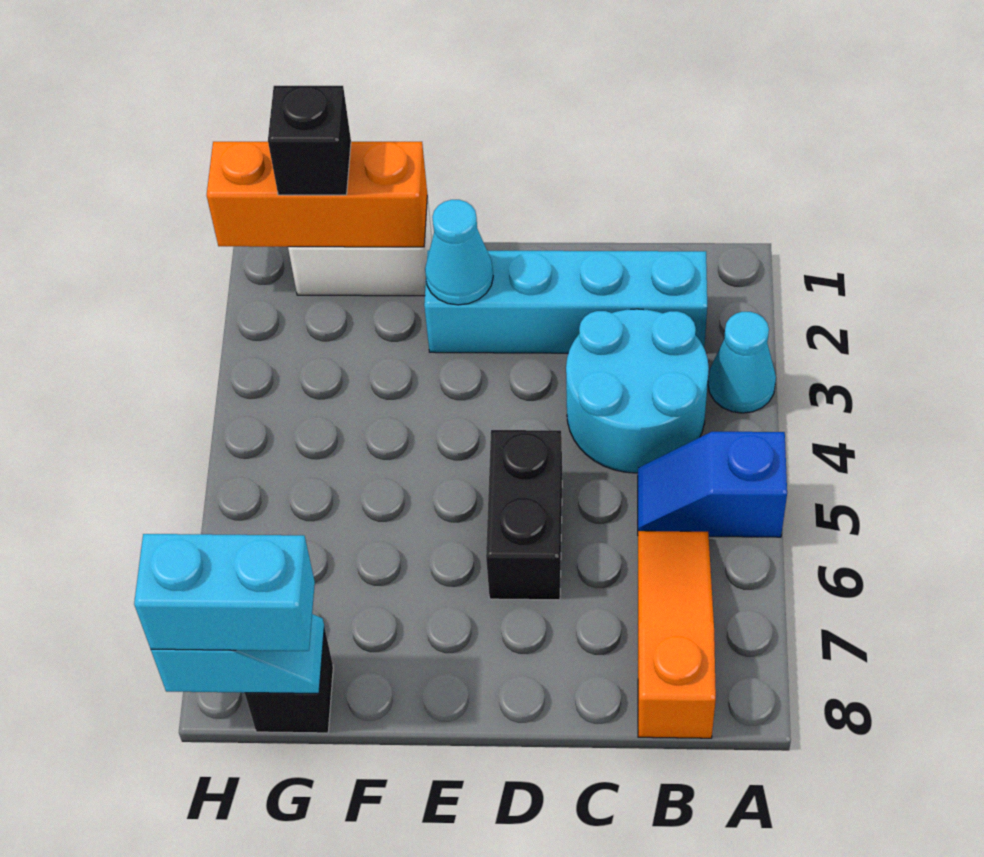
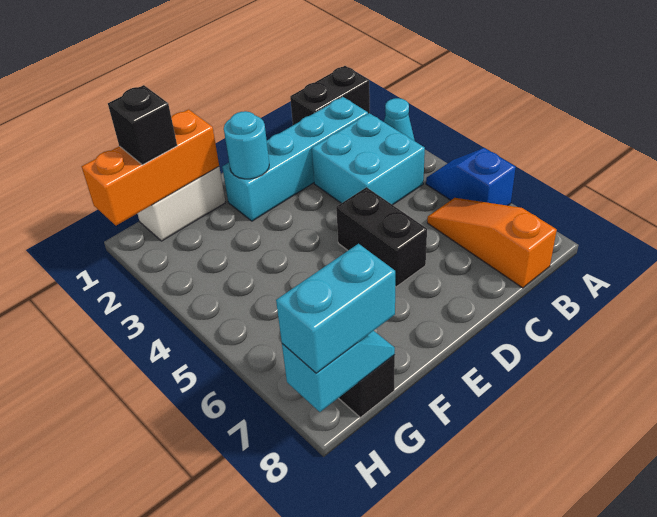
none -> black 1x2 brick [290,66,370,125]
blue 1x2 slope [638,432,787,537] -> blue 1x2 slope turned to [426,148,516,206]
cyan 2x2 round brick [566,309,709,473] -> cyan 2x2 brick [312,113,425,205]
cyan 1x1 cone [425,200,493,305] -> cyan 1x1 round brick [224,111,269,179]

